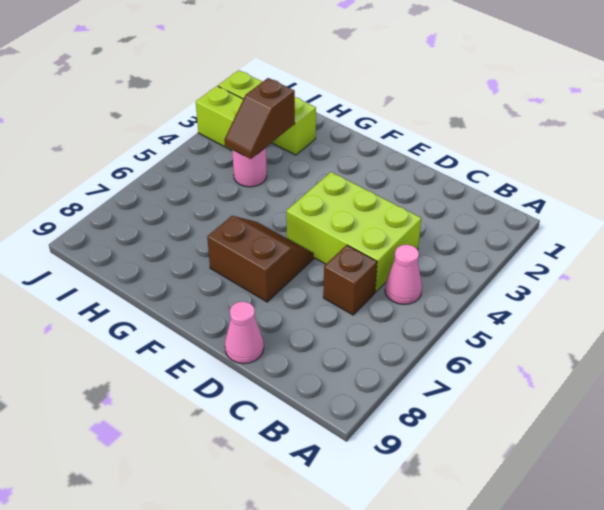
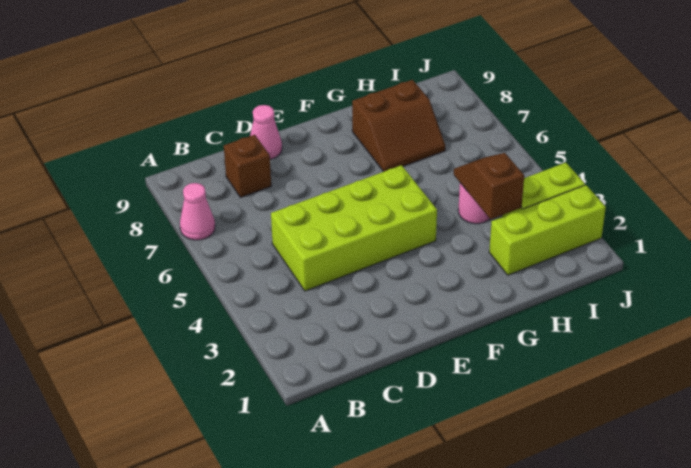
pink 1x1 cone [385,245,422,304] -> pink 1x1 cone moved to [180,183,215,240]
lime 2x3 brick [286,172,421,292] -> lime 2x4 brick [271,165,437,291]
brown 1x1 brick [323,245,377,315] -> brown 1x1 brick moved to [224,135,271,197]
brown 2x2 slope [207,216,314,302] -> brown 2x2 slope moved to [352,80,445,172]

